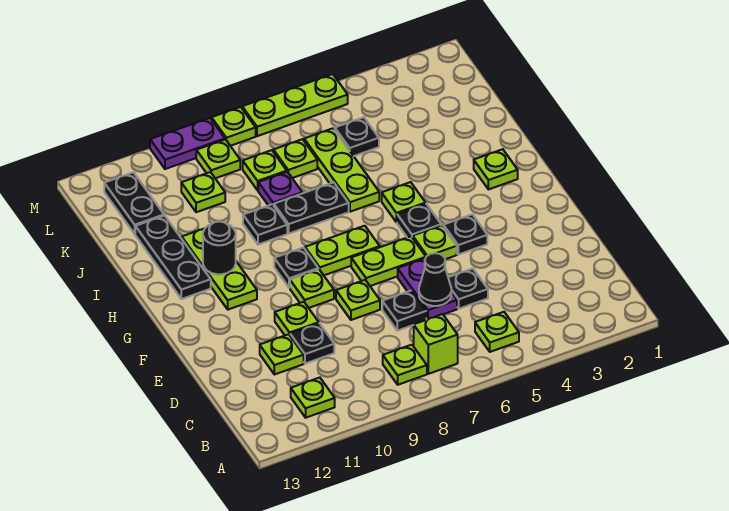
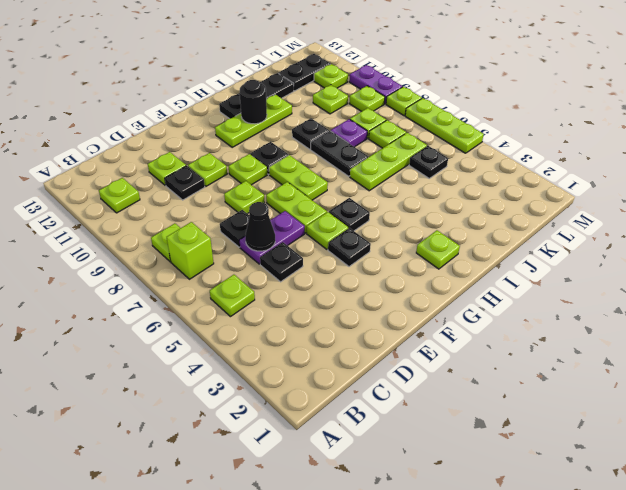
lime 1x1 plate [382,182,426,222] -> lime 1x1 plate moved to [314,64,348,88]

